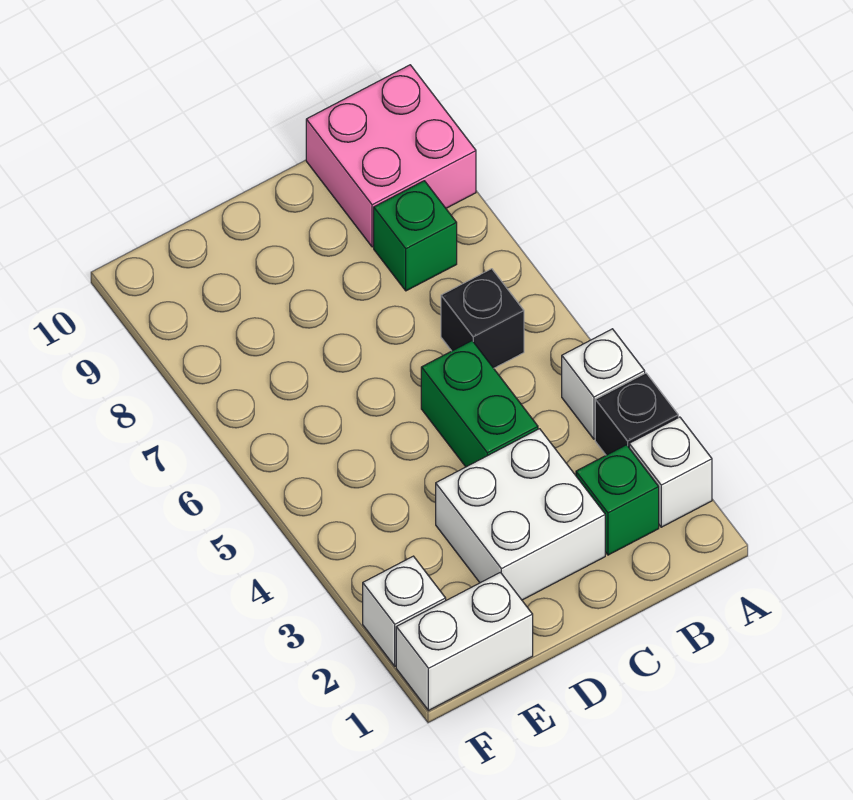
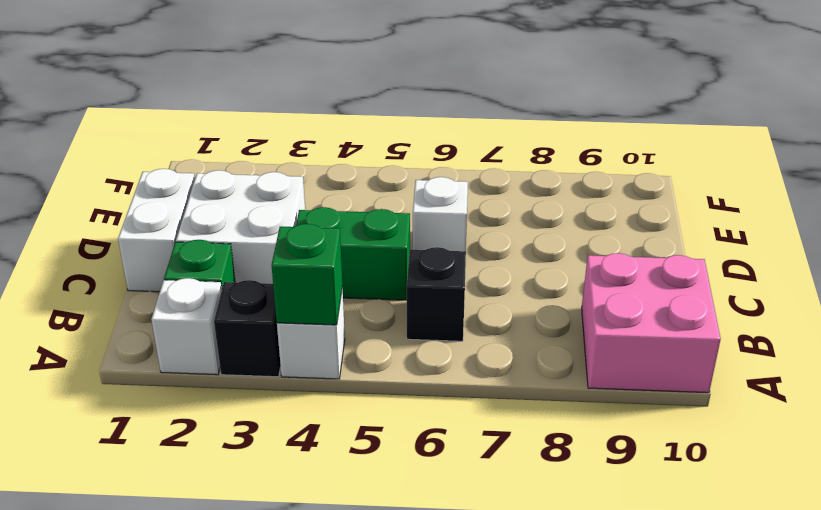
green 1x1 brick [374,181,457,291] -> green 1x1 brick moved to [271,224,342,325]
white 1x2 brick [396,572,533,711] -> white 1x2 brick moved to [118,169,195,292]
white 1x1 brick [363,556,446,666] -> white 1x1 brick moved to [413,177,468,251]

